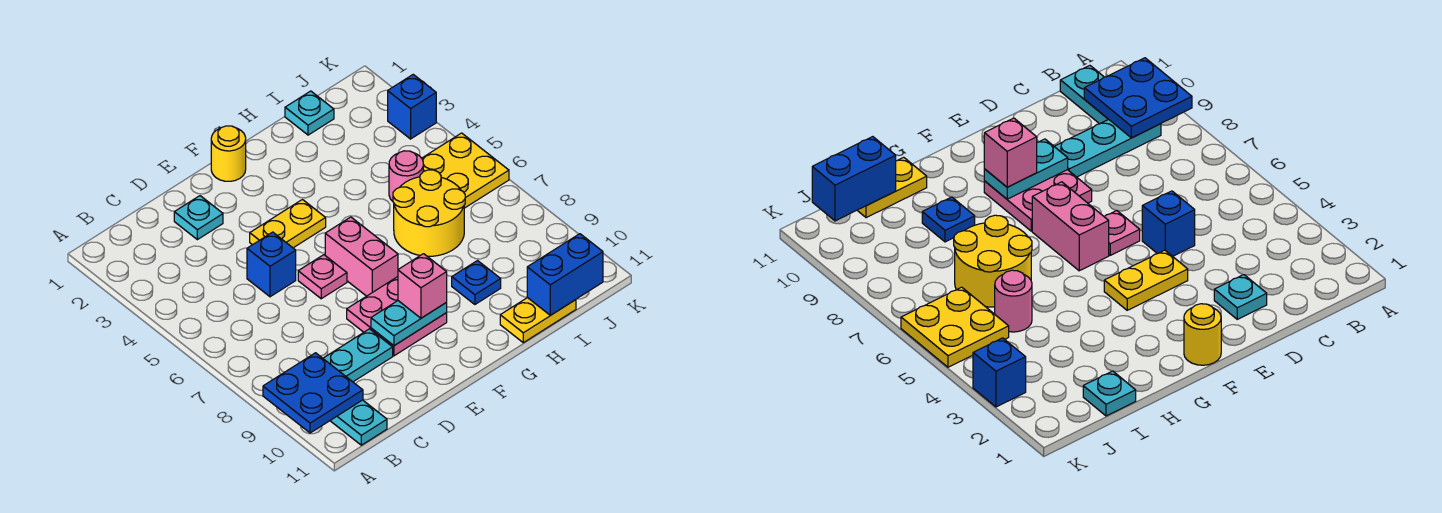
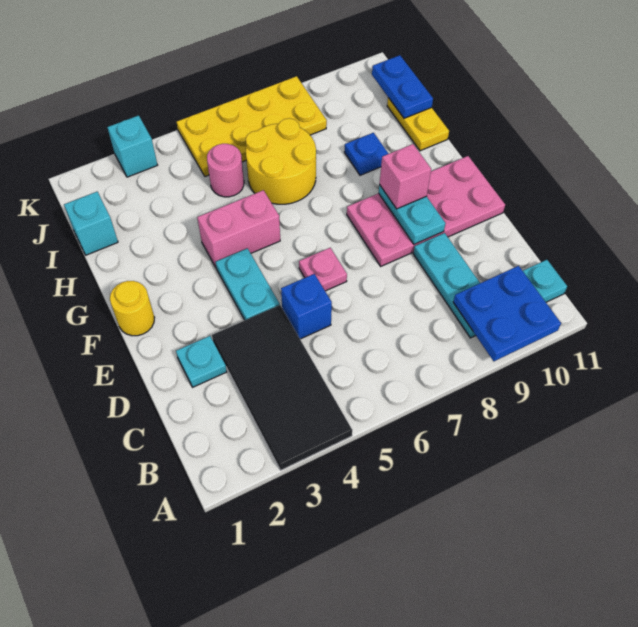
none -> black 2x4 tile [212,305,352,470]
yellow 1x2 plate [250,200,326,248] -> cyan 1x2 plate [216,248,280,320]
pink 2x2 plate [347,277,447,356] -> pink 2x4 plate [347,156,505,266]
pink 1x2 brick [325,217,398,296] -> pink 1x2 brick moved to [197,190,280,267]
cyan 1x1 plate [285,91,334,135] -> cyan 1x1 brick [64,192,118,255]
blue 1x2 brick [527,234,603,315] -> blue 1x2 plate [372,55,433,118]
yellow 2x2 plate [422,133,509,208] -> yellow 2x4 plate [177,76,327,177]
blue 1x1 brick [388,75,436,139] -> cyan 1x1 brick [107,115,157,177]

